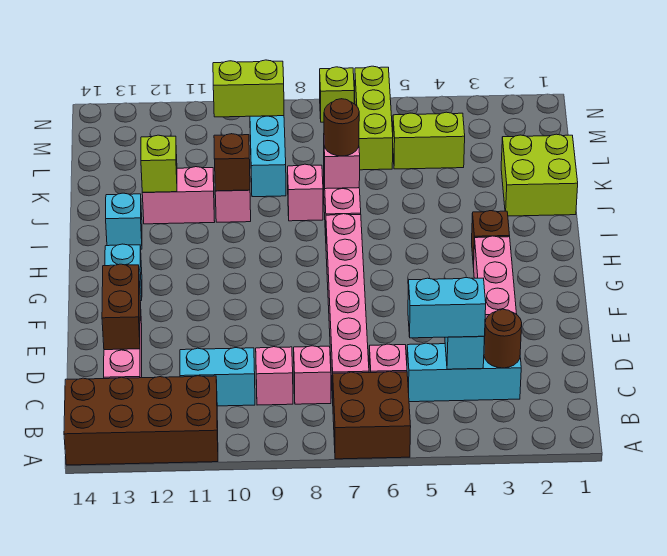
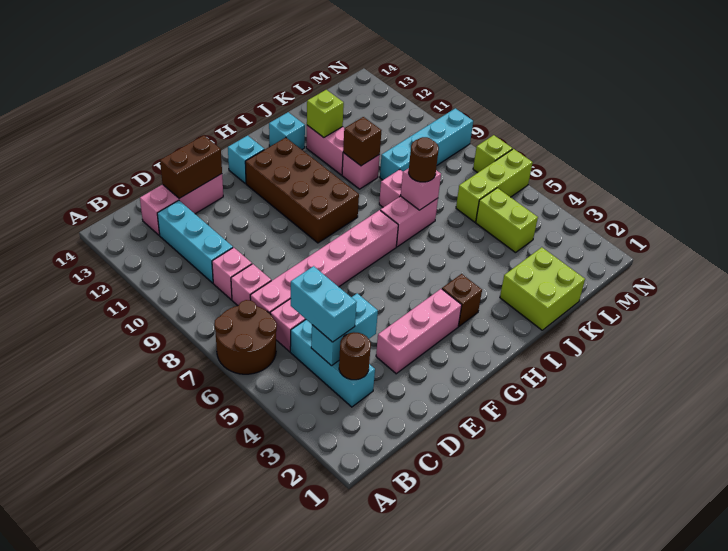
brown 2x2 brick [333,371,411,459] -> brown 2x2 round brick [214,300,277,374]
brown 2x4 brick [64,376,218,465] -> brown 2x4 brick moved to [245,137,359,243]
cyan 1x2 brick [180,348,255,406] -> cyan 1x3 brick [157,200,233,283]
lime 1x2 brick [213,60,284,117] -> none

